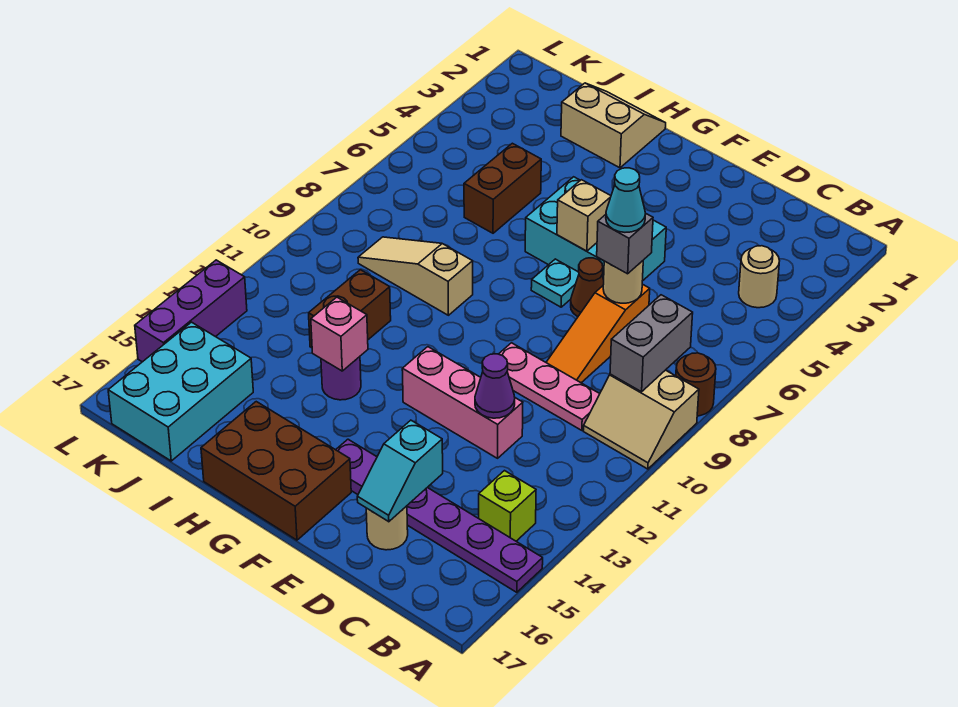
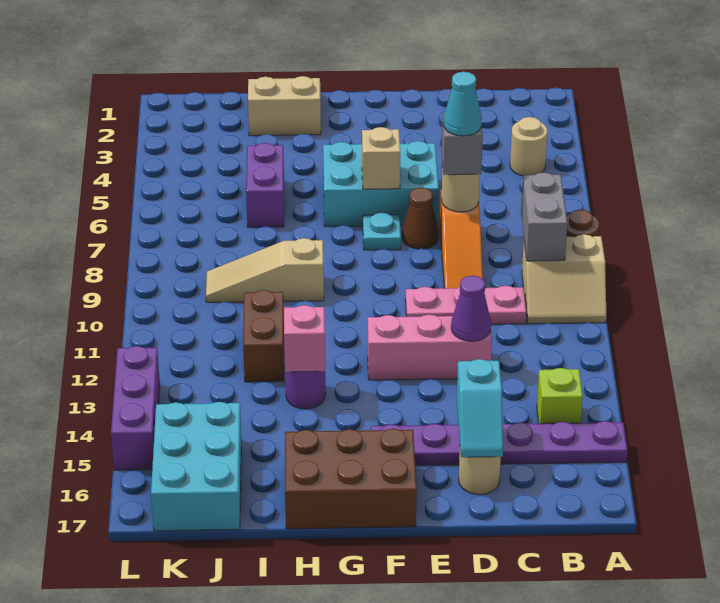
brown 1x2 brick [464,143,541,233] -> purple 1x2 brick [246,143,284,227]

